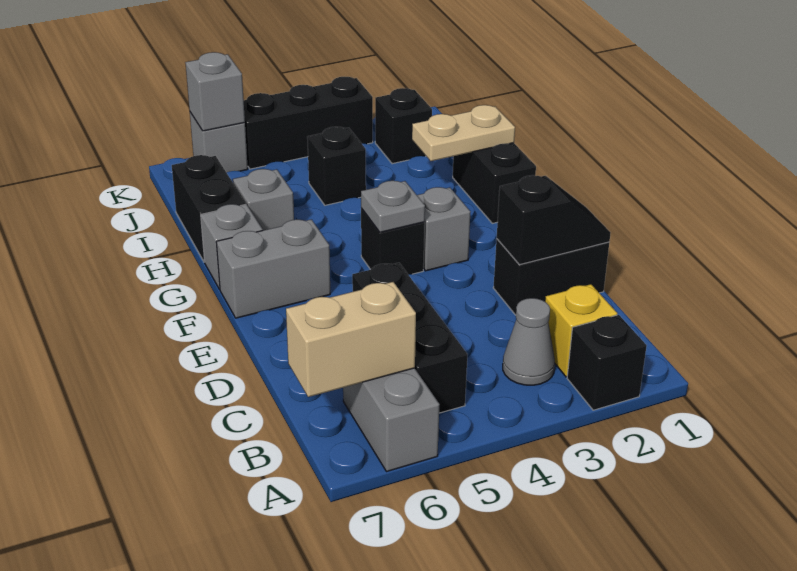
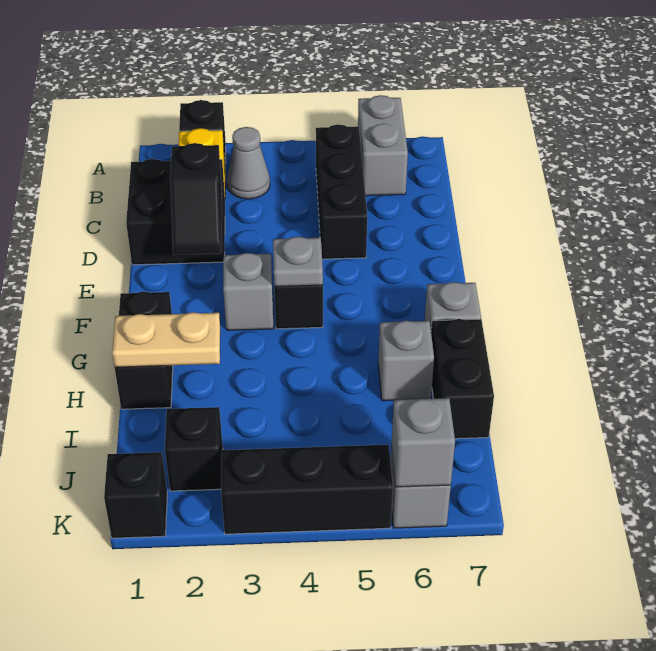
tan 1x2 brick [286,282,416,397] -> none
black 1x2 brick [493,239,609,315] -> black 2x2 brick [126,159,225,265]
black 1x2 slope [497,175,611,265] -> black 1x2 slope turned to [170,143,222,255]
grey 1x2 brick [216,219,330,318] -> none
black 1x1 brick [307,127,366,205] -> black 1x1 brick moved to [104,452,167,538]

